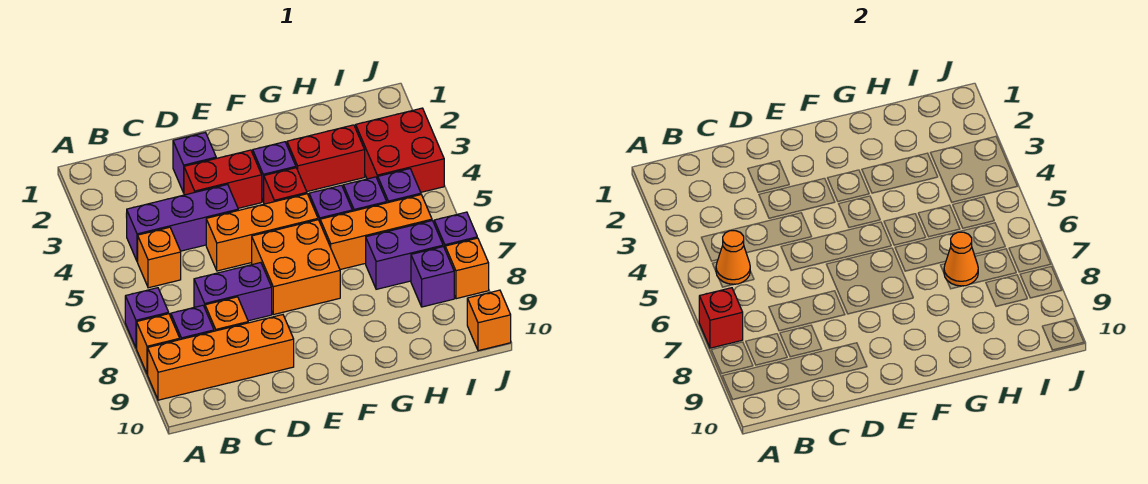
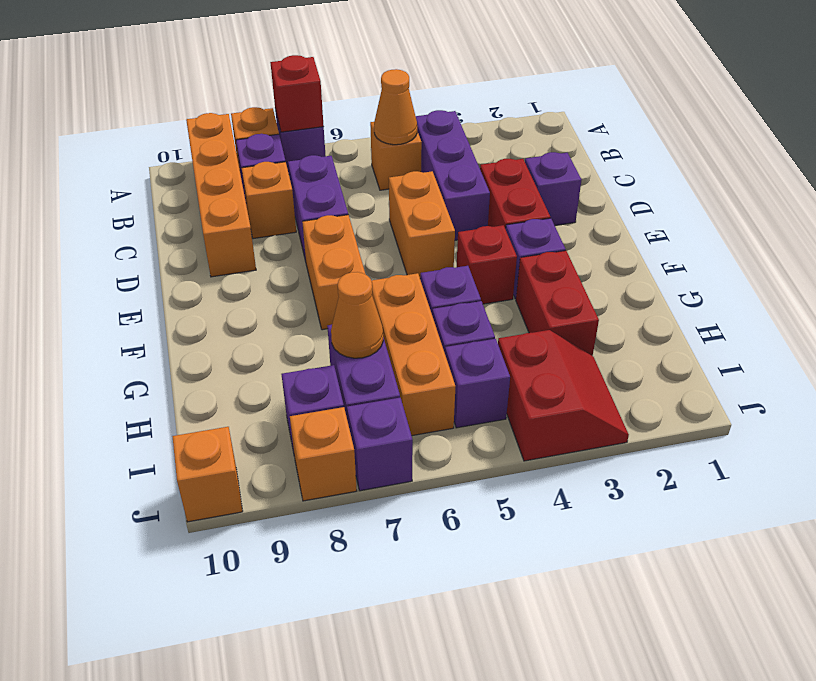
orange 1x3 brick [206,194,318,271] -> orange 1x2 brick [389,171,455,279]
orange 2x2 brick [252,220,340,315] -> orange 1x2 brick [302,215,365,330]
red 2x2 brick [356,108,444,192] -> red 2x2 slope [498,330,629,461]

